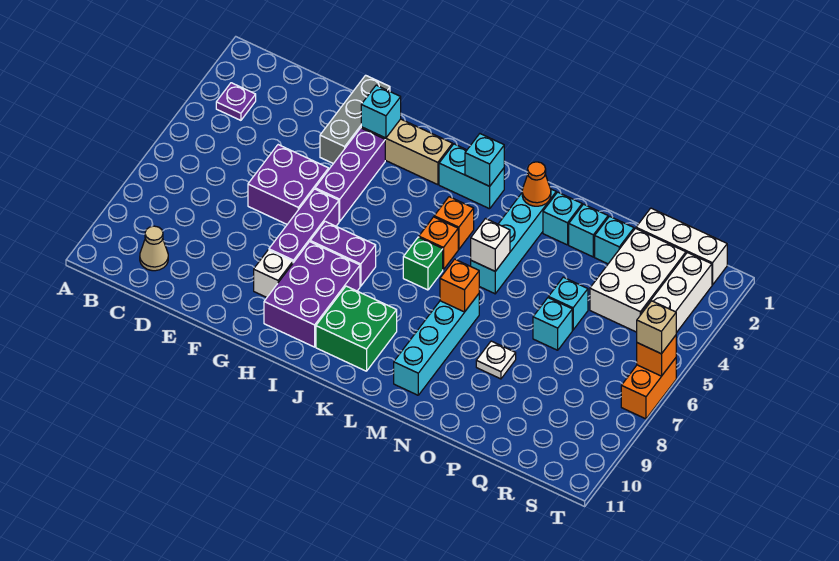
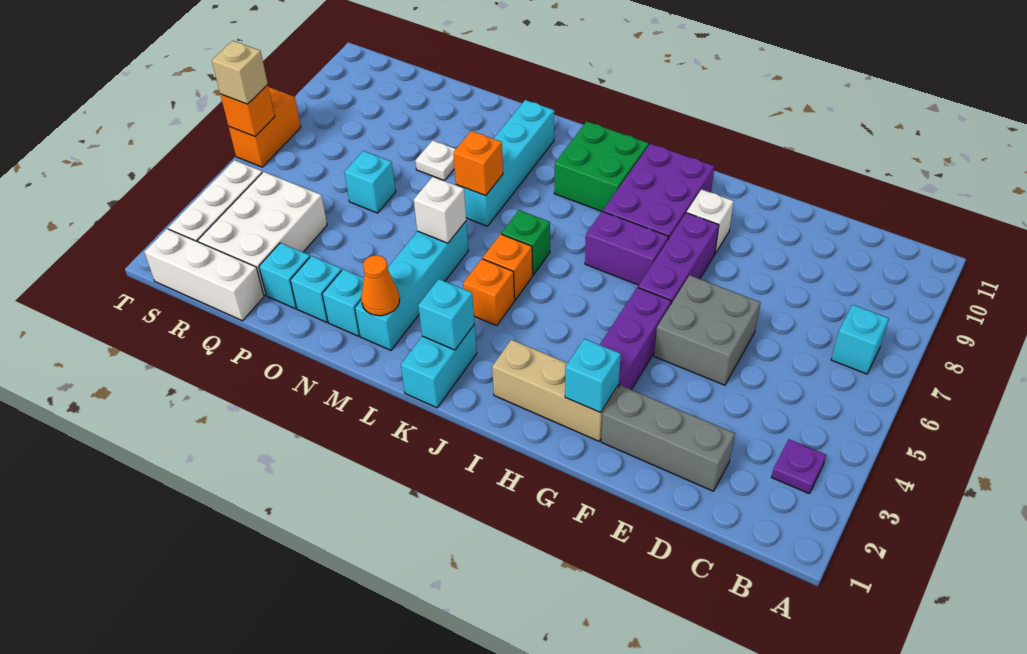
tan 1x1 cone [140,226,168,271] -> none
purple 2x2 brick [248,145,329,224] -> grey 2x2 brick [654,275,760,385]
grey 1x3 brick [320,75,390,164] -> grey 1x3 brick turned to [601,386,735,491]
cyan 1x2 brick [439,144,504,209] -> cyan 1x2 brick turned to [401,324,477,408]
cyan 1x1 brick [549,277,588,330] -> cyan 1x1 brick moved to [831,305,889,374]

